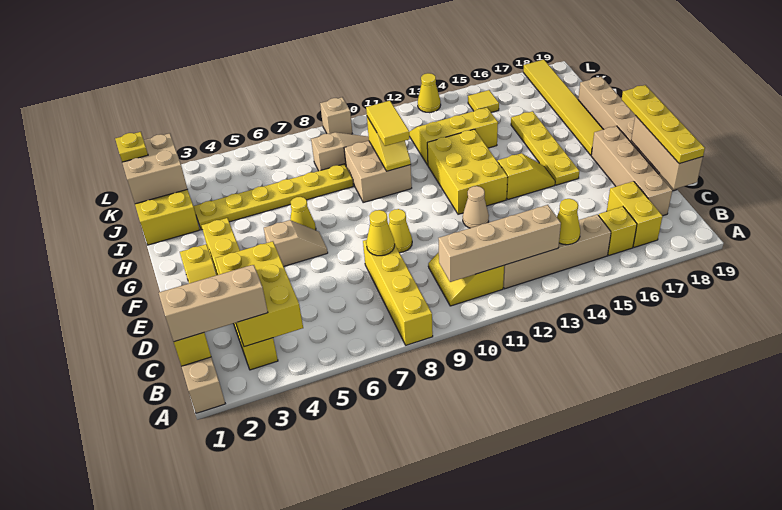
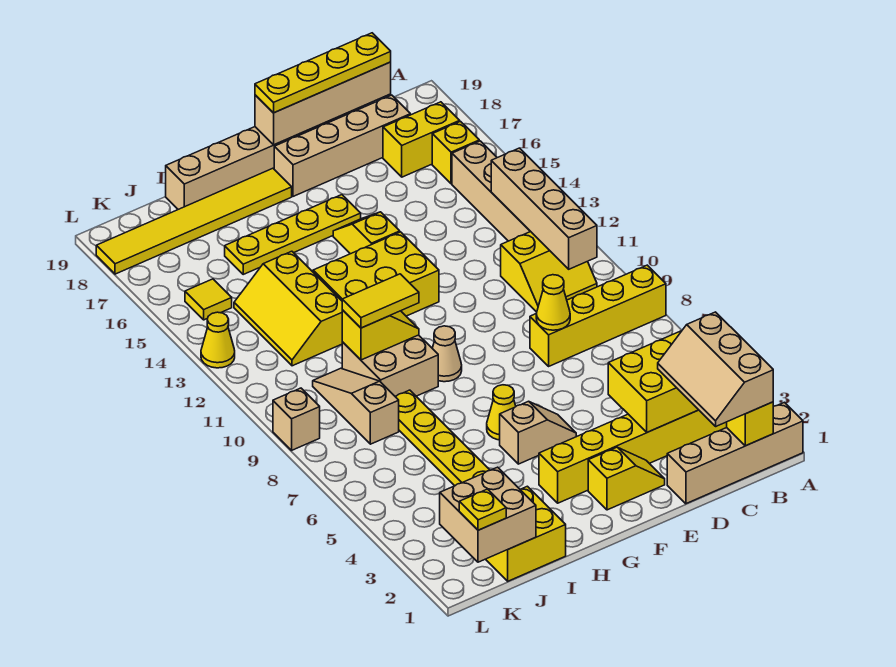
yellow 1x1 cone [557,199,580,245] -> none
tan 1x3 brick [631,116,703,189] -> tan 1x4 brick [255,62,391,145]
yellow 1x1 cone [389,209,412,253] -> none
tan 1x1 cone [463,186,489,228] -> tan 1x1 cone moved to [432,326,462,382]
tan 1x2 slope [264,220,328,266] -> tan 1x2 slope turned to [500,401,576,464]

